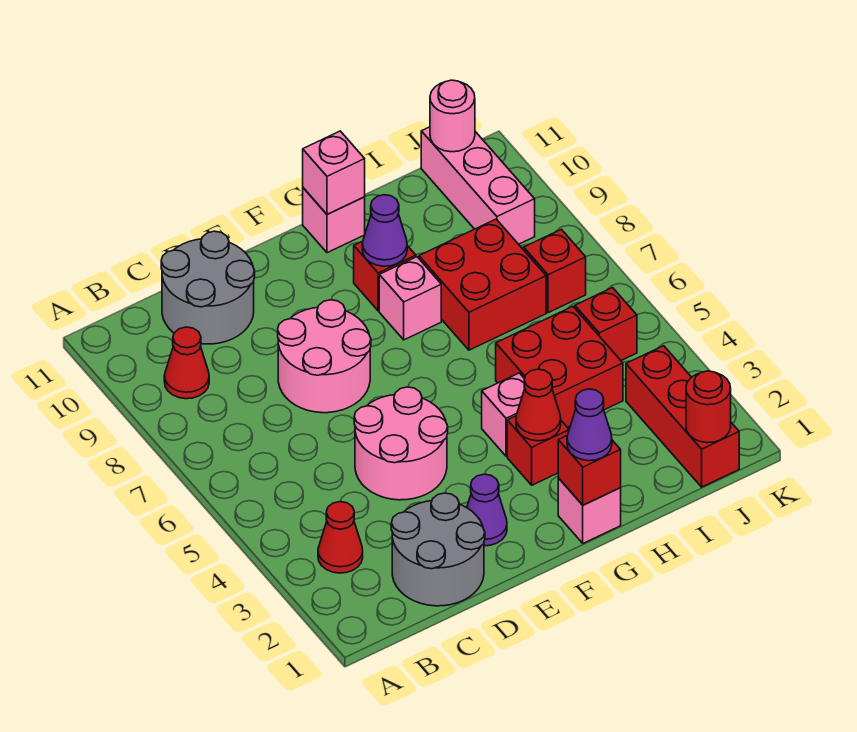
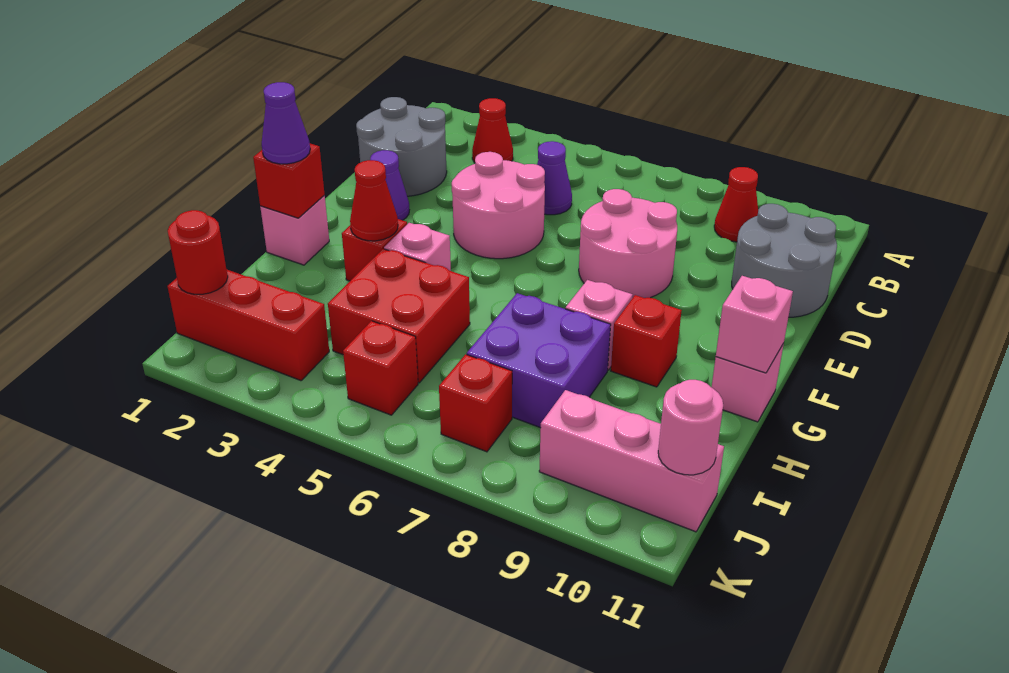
purple 1x1 cone [362,195,407,266] -> purple 1x1 cone moved to [537,141,572,215]
red 2x2 brick [419,219,546,350] -> purple 2x2 brick [467,293,611,428]

